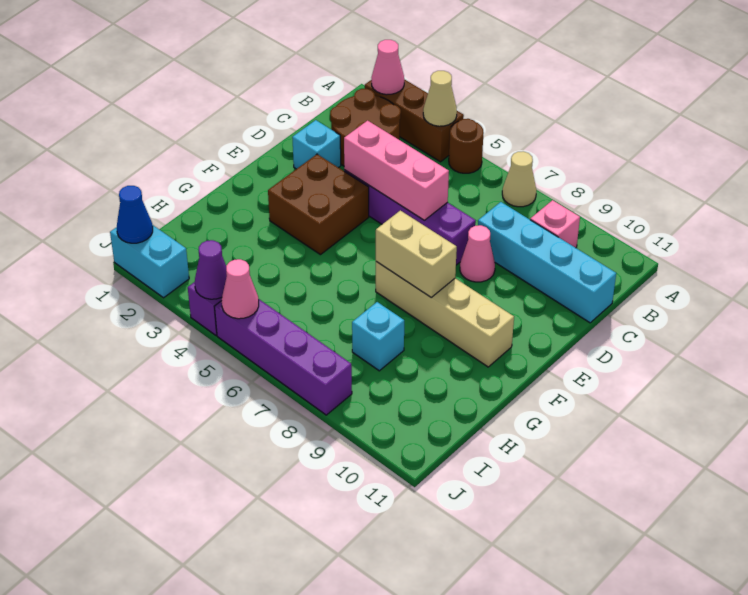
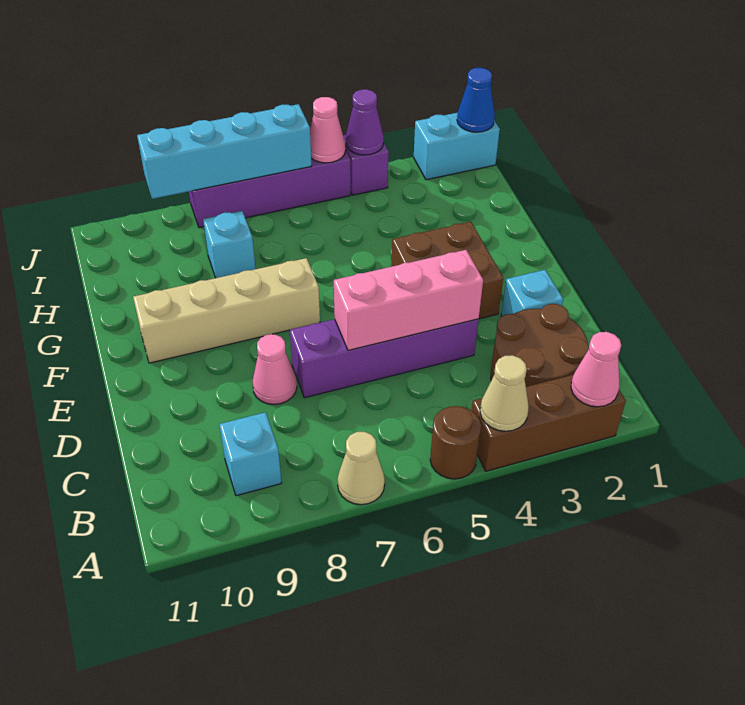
pink 1x1 brick [530,200,580,248] -> cyan 1x1 brick [219,412,281,496]
cyan 1x4 brick [478,202,616,323] -> cyan 1x4 brick moved to [137,104,311,199]
tan 1x2 brick [376,210,457,297] -> none

